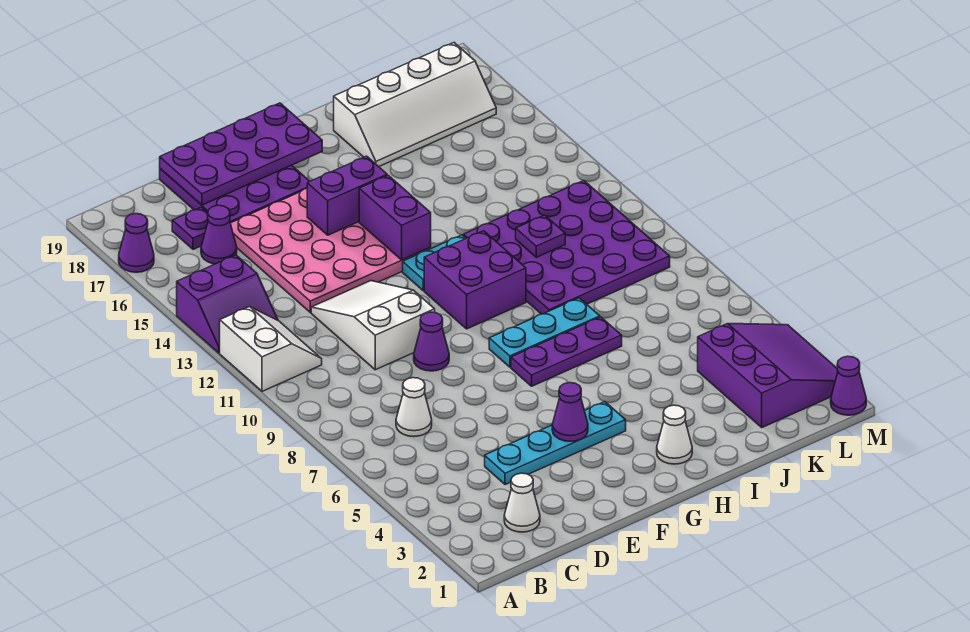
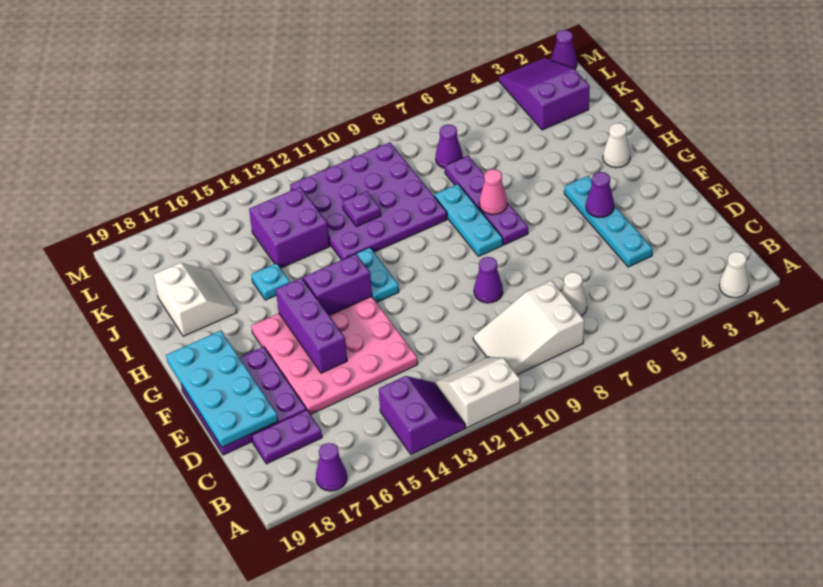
white 1x1 cone [504,473,540,532] -> white 1x1 cone moved to [719,251,749,298]
purple 1x1 cone [201,205,237,264] -> purple 1x1 cone moved to [436,124,463,168]
purple 1x1 plate [172,207,208,249] -> purple 1x2 plate [252,410,322,464]
white 2x3 slope [311,281,435,370] -> white 2x3 slope moved to [473,281,584,375]
purple 2x4 plate [160,103,322,205] -> cyan 2x4 plate [166,331,278,447]
purple 1x2 brick [307,156,387,235] -> purple 1x3 brick [276,278,347,373]
purple 1x3 plate [511,317,622,386] -> purple 1x4 plate [445,156,528,245]
purple 2x2 brick [424,231,526,329] -> purple 2x2 brick moved to [249,187,330,268]
none -> pink 1x1 cone [479,169,507,215]
none -> cyan 1x1 plate [251,263,290,300]
white 2x4 slope [334,43,496,167] -> white 2x2 slope [154,263,237,336]
purple 3x3 slope [698,324,838,427] -> purple 2x3 slope [499,58,590,130]

